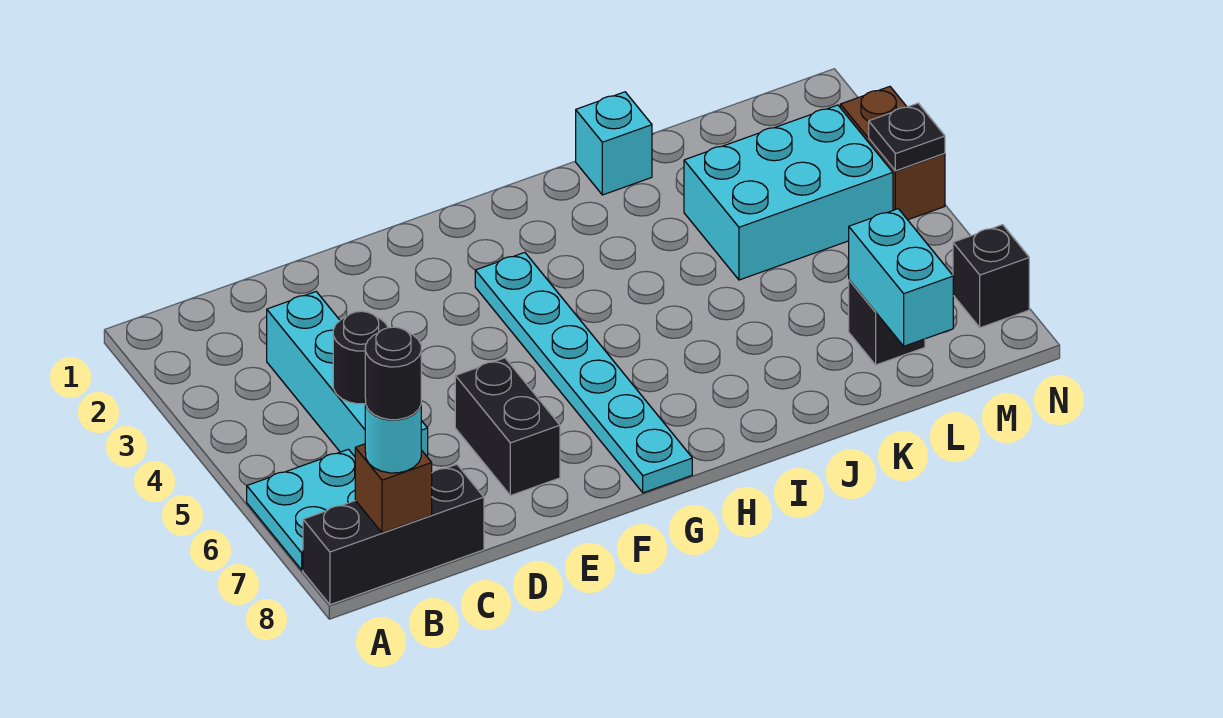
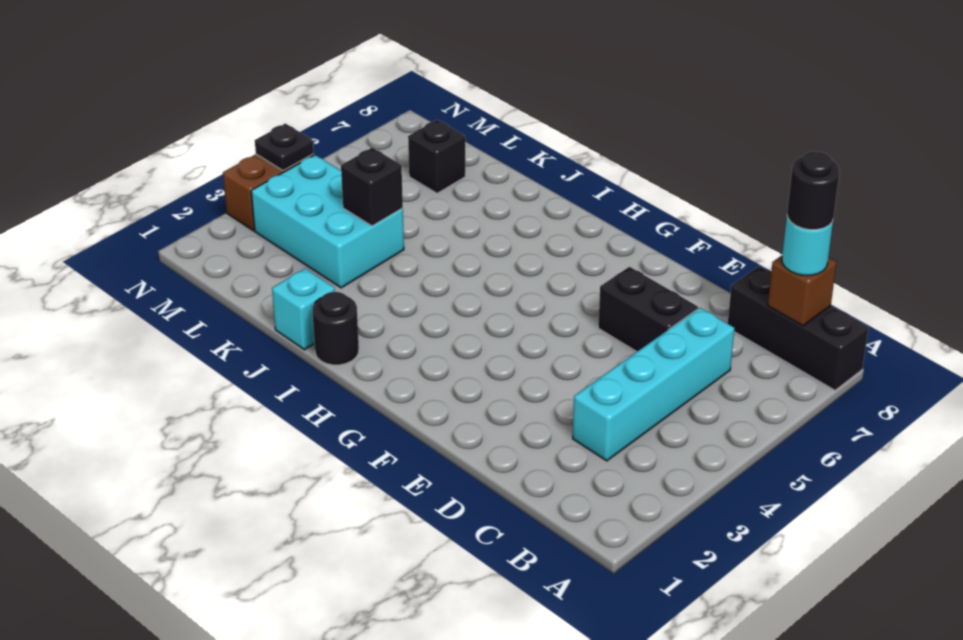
cyan 2x2 plate [247,449,356,570] -> none
black 1x1 round brick [333,311,388,404] -> black 1x1 round brick moved to [312,292,359,365]
black 1x2 brick [455,358,560,496] -> black 1x2 brick turned to [598,267,698,352]
cyan 1x6 plate [475,252,692,493] -> none
cyan 1x2 brick [849,209,953,346] -> none
black 1x1 brick [953,225,1029,328] -> black 1x1 brick moved to [341,148,403,226]

